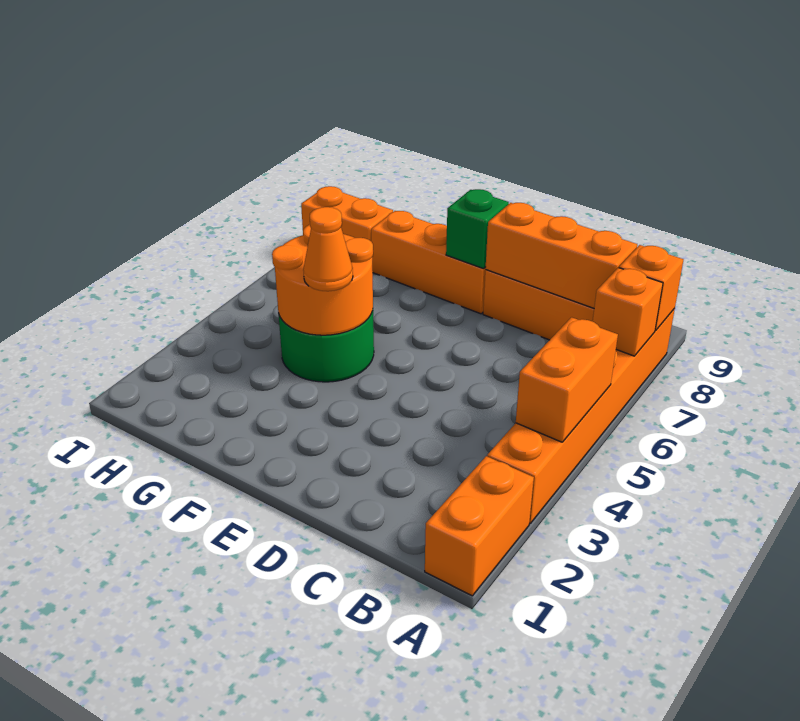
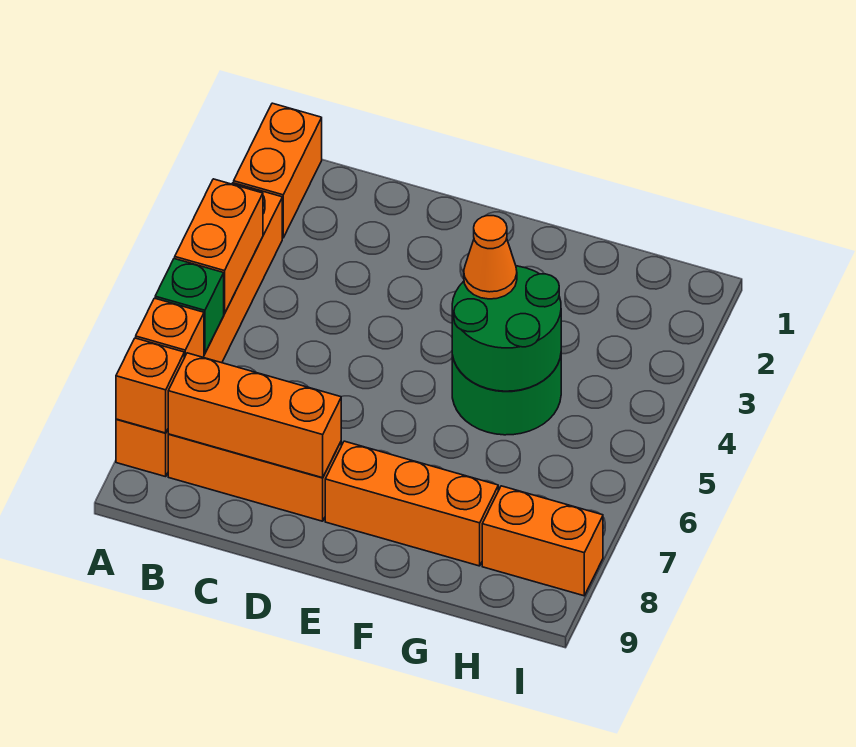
green 1x1 brick [446,189,509,269] -> green 1x1 brick moved to [155,259,224,353]
orange 2x2 round brick [272,225,373,335] -> green 2x2 round brick [452,266,561,391]

